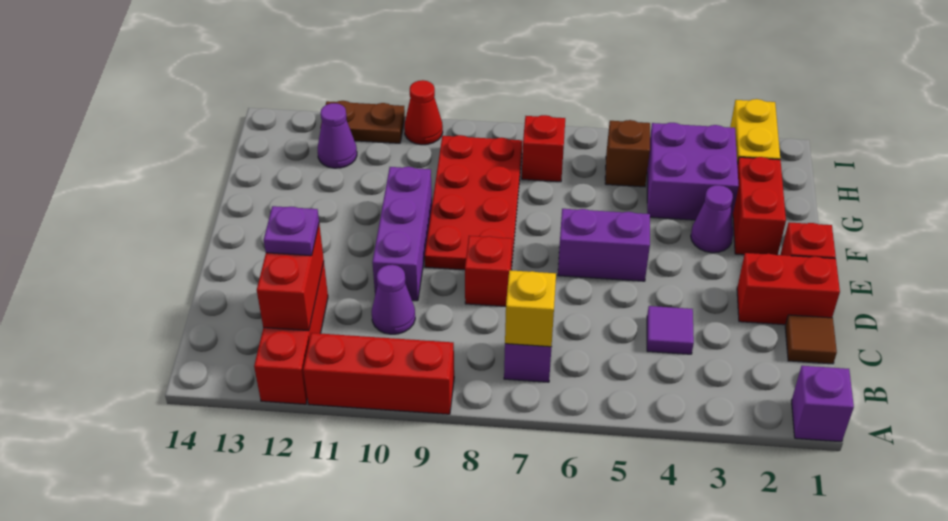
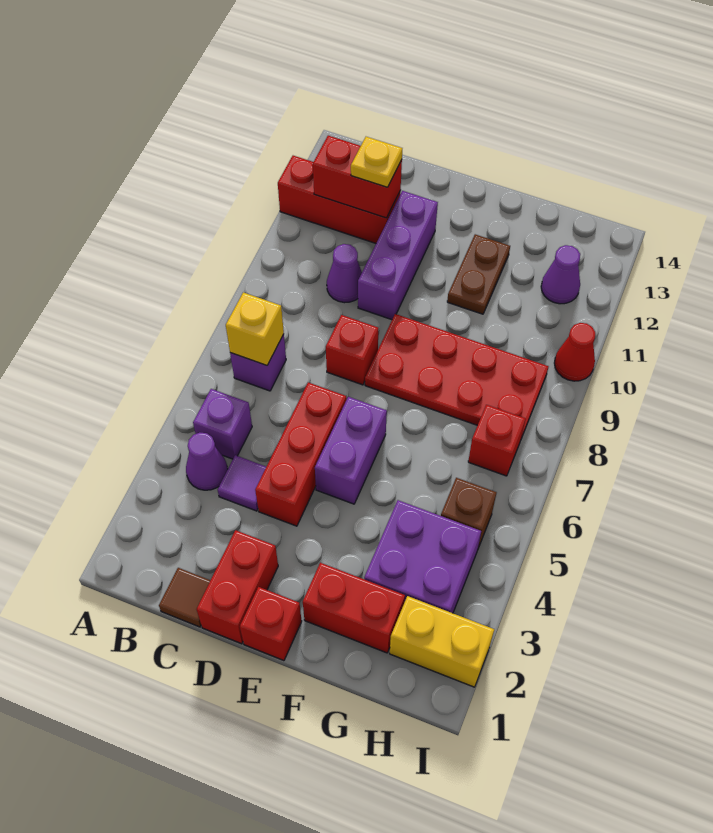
purple 1x1 brick [792,366,854,442] -> purple 1x1 brick moved to [193,389,252,459]
red 1x3 brick [303,333,454,414] -> red 1x3 brick moved to [255,382,346,526]
purple 1x1 plate [264,206,319,256] -> yellow 1x1 plate [351,137,402,187]
purple 1x3 brick [372,167,432,301] -> purple 1x3 brick turned to [358,191,438,320]
purple 1x1 cone [691,185,733,253] -> purple 1x1 cone moved to [186,433,228,490]
brown 1x2 plate [320,101,405,143] -> brown 1x2 plate moved to [447,234,510,314]

